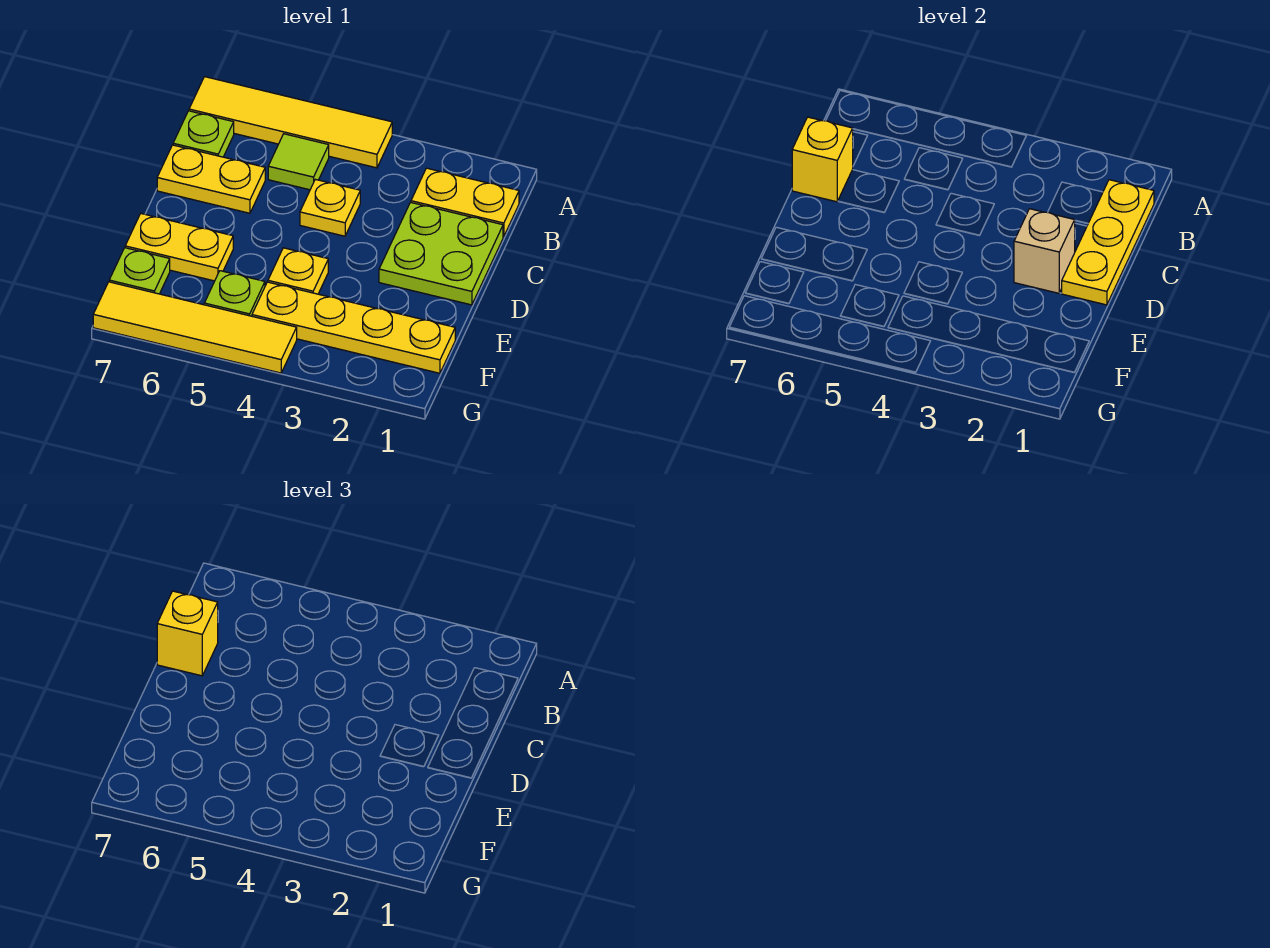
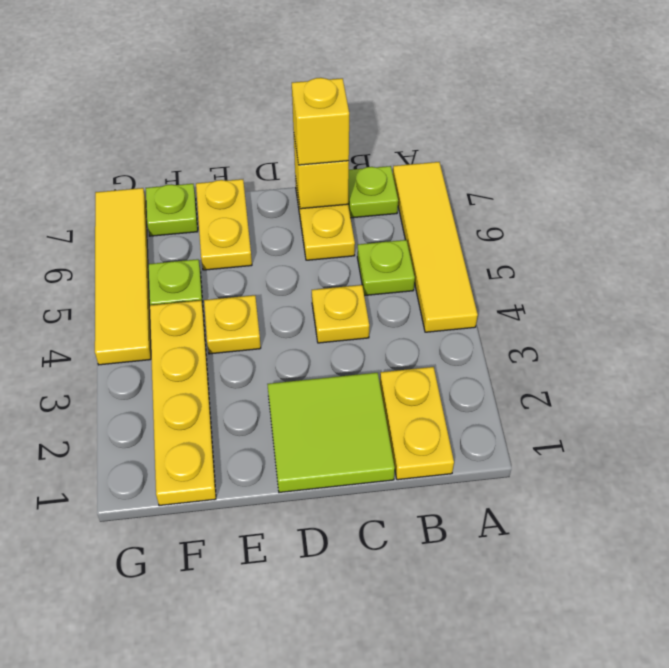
yellow 1x3 plate [1062,180,1154,305] -> none
lime 1x1 tile [268,134,329,190] -> lime 1x1 plate [357,240,415,296]
lime 2x2 plate [379,202,503,305] -> lime 2x2 tile [267,373,395,492]
tan 1x1 brick [1014,209,1075,293] -> none

